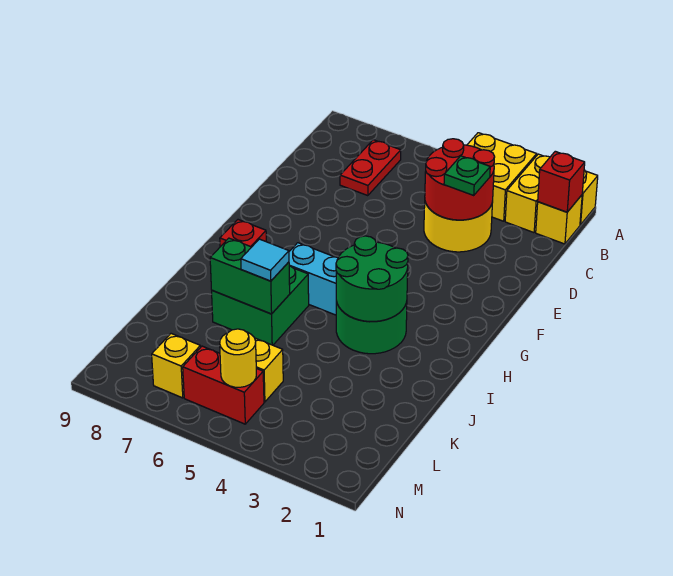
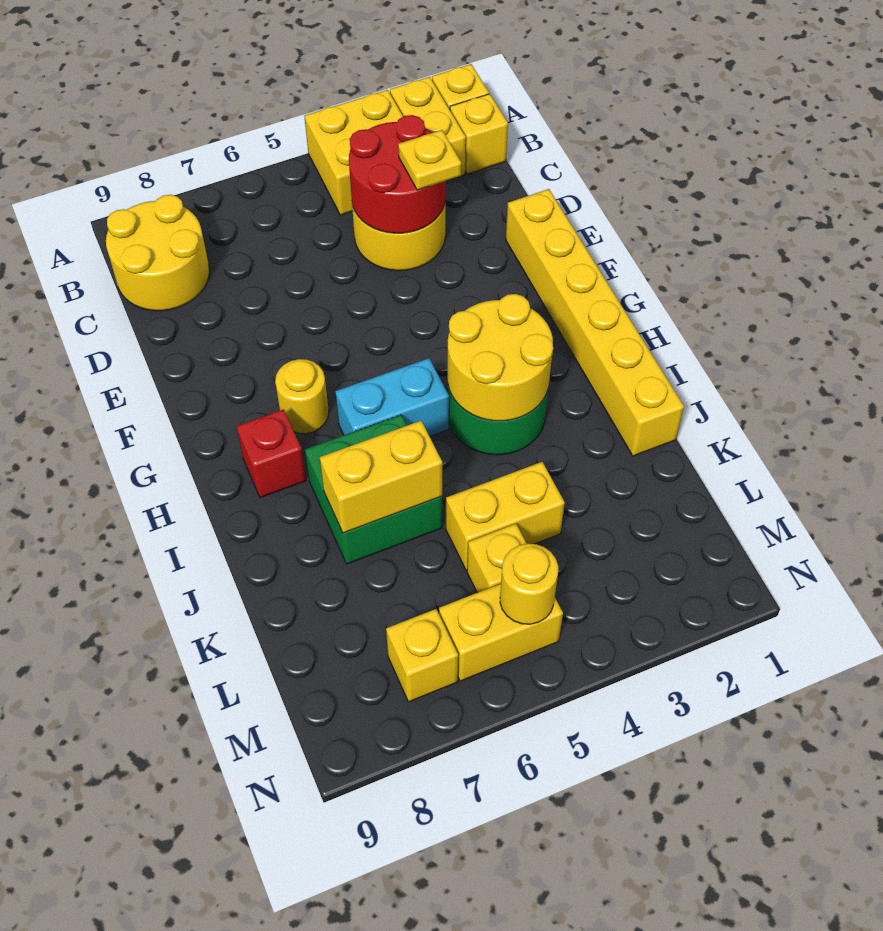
red 1x1 brick [538,151,585,212] -> none
red 1x2 plate [340,140,401,196] -> none
none -> yellow 2x2 round brick [106,195,209,311]
green 1x1 plate [444,156,490,195] -> yellow 1x1 plate [398,130,461,190]
none -> yellow 1x6 brick [506,189,684,456]
none -> yellow 1x1 round brick [275,359,329,434]
green 2x2 round brick [336,236,408,322] -> yellow 2x2 round brick [448,294,553,421]
green 1x2 brick [210,238,290,314] -> yellow 1x2 brick [320,421,442,533]
cyan 1x1 tile [241,239,289,281] -> none
none -> yellow 1x2 brick [446,462,565,570]
red 1x2 brick [183,346,264,424] -> yellow 1x2 brick [439,584,563,681]

